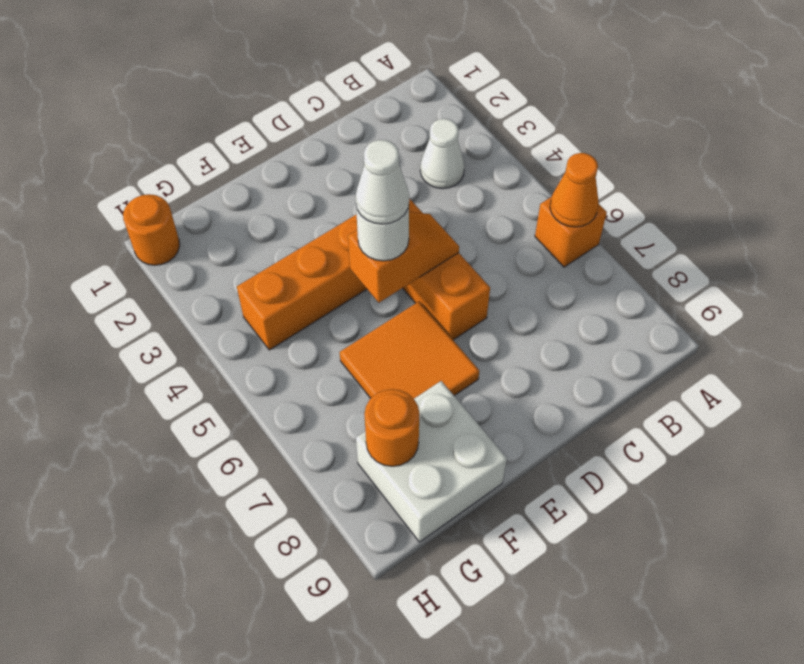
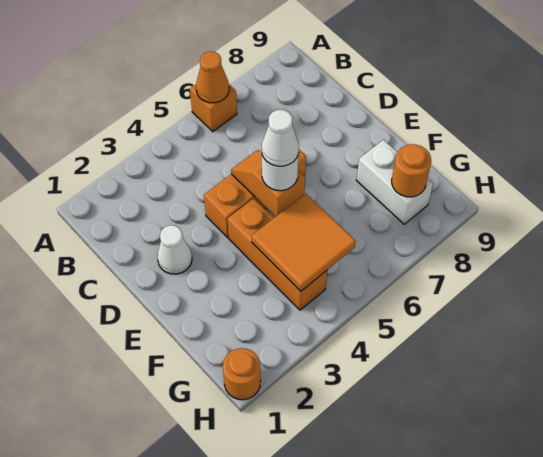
white 1x1 cone [420,119,465,189] -> white 1x1 cone moved to [157,225,192,274]
orange 2x2 tile [340,301,479,399] -> orange 2x2 tile moved to [252,193,356,291]
white 2x2 brick [356,381,507,542] -> white 1x2 brick [356,140,433,224]

